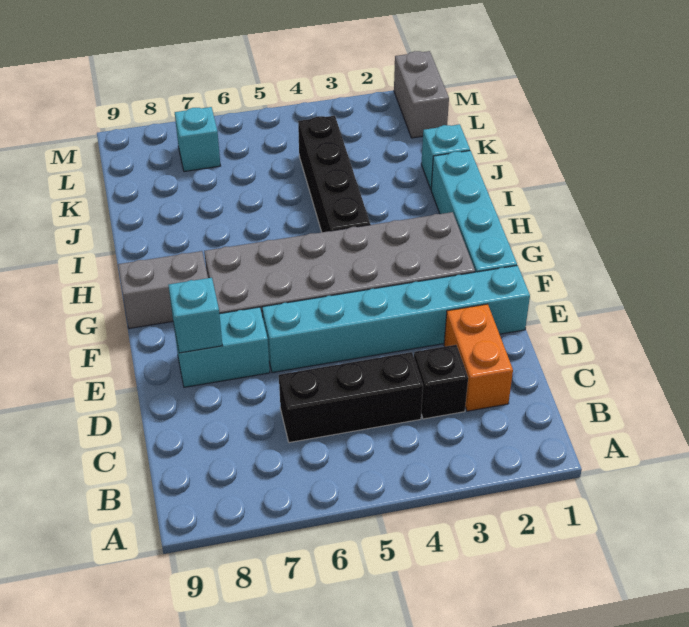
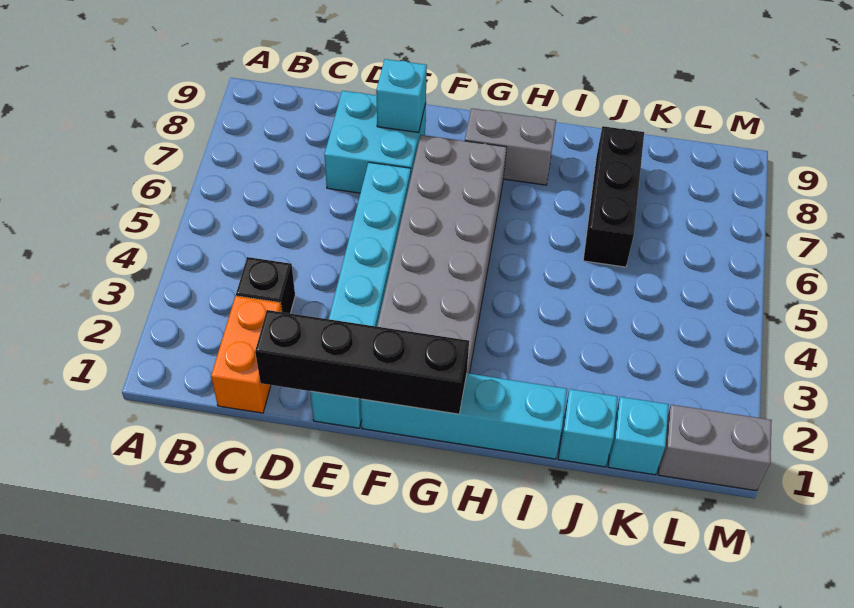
orange 1x2 brick [444,304,513,411] -> orange 1x2 brick turned to [211,296,282,413]
black 1x3 brick [279,352,423,443] -> black 1x3 brick moved to [583,126,644,267]
cyan 1x2 brick [174,307,270,387] -> cyan 2x2 brick [324,91,426,193]
grey 1x2 brick [118,251,208,329] -> grey 1x2 brick turned to [465,108,556,185]
black 1x4 brick [298,116,370,232] -> black 1x4 brick moved to [255,310,469,414]
cyan 1x1 brick [175,107,220,172] -> cyan 1x1 brick moved to [608,397,669,475]

